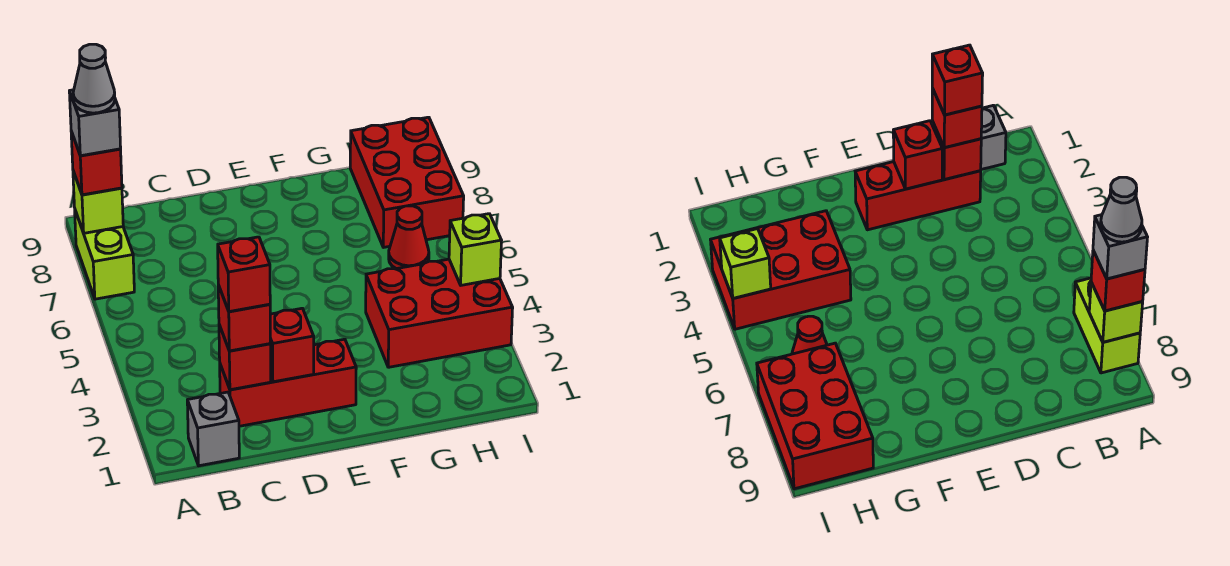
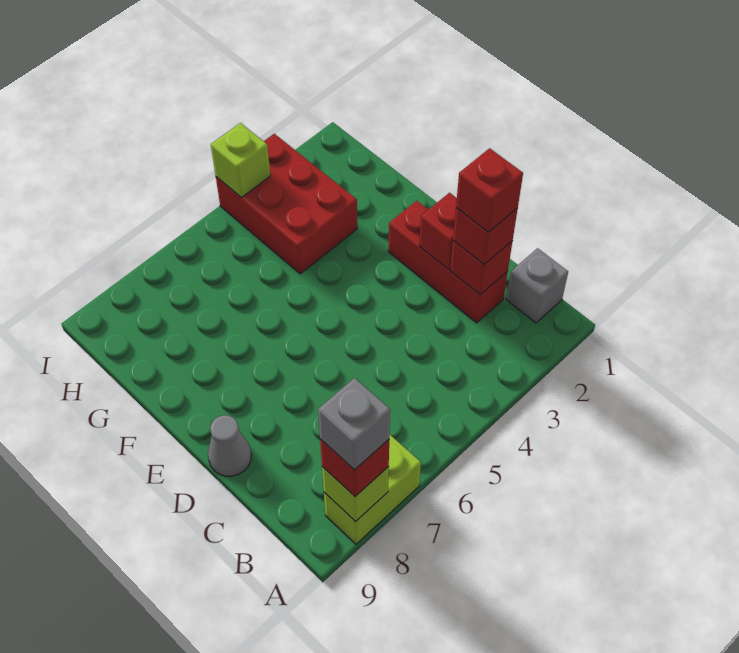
grey 1x1 cone [73,44,115,113] -> grey 1x1 cone moved to [208,415,251,476]
red 1x1 cone [389,206,429,269] -> none
red 2x3 brick [350,117,464,247] -> none

